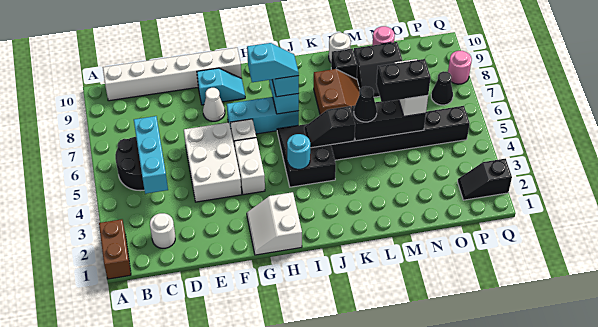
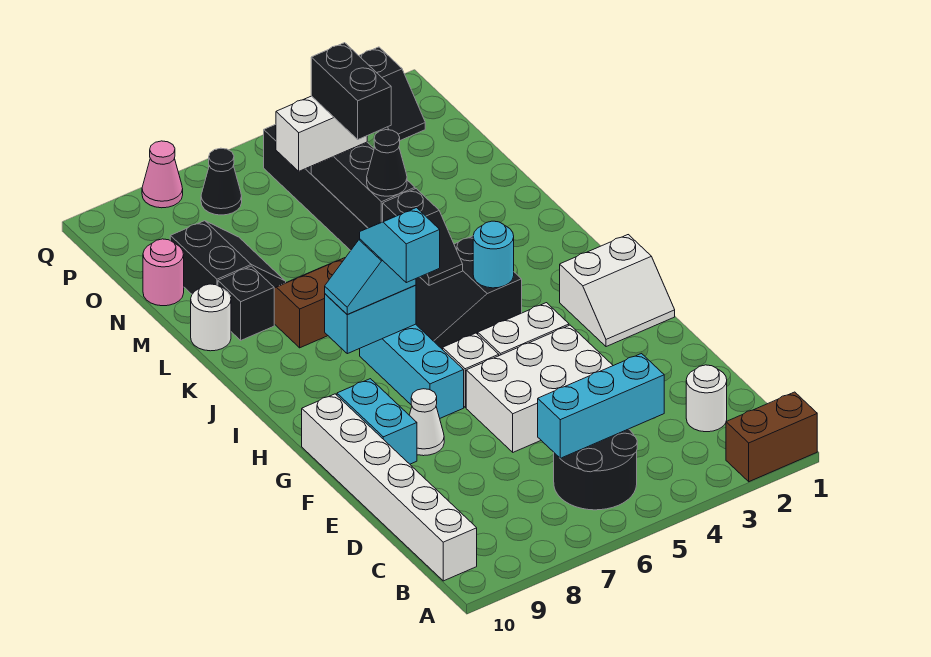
cyan 1x2 slope [197,68,245,105] -> cyan 1x2 brick [337,379,417,464]
pink 1x1 round brick [448,51,472,84] -> pink 1x1 cone [142,141,183,208]

